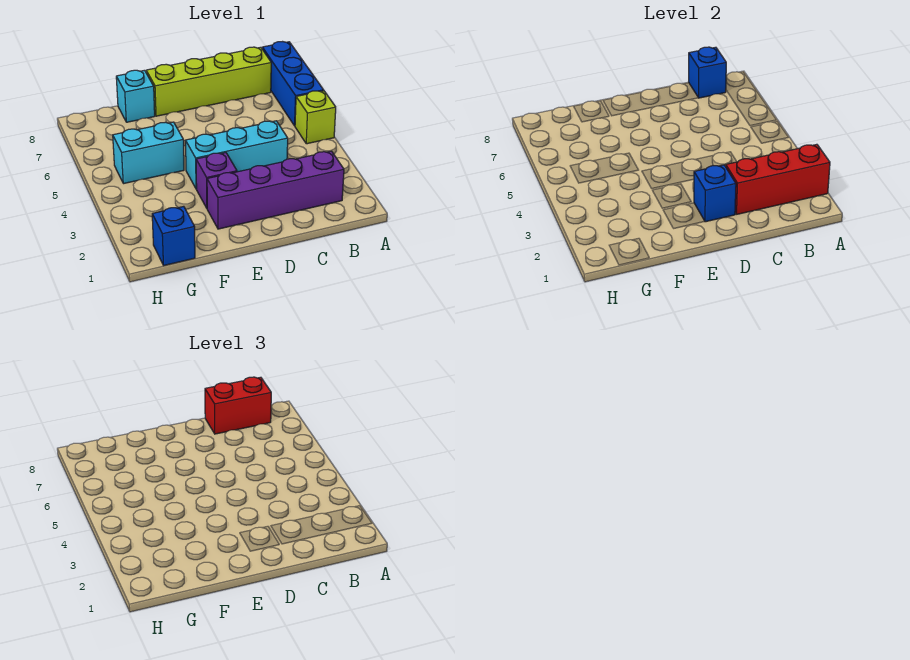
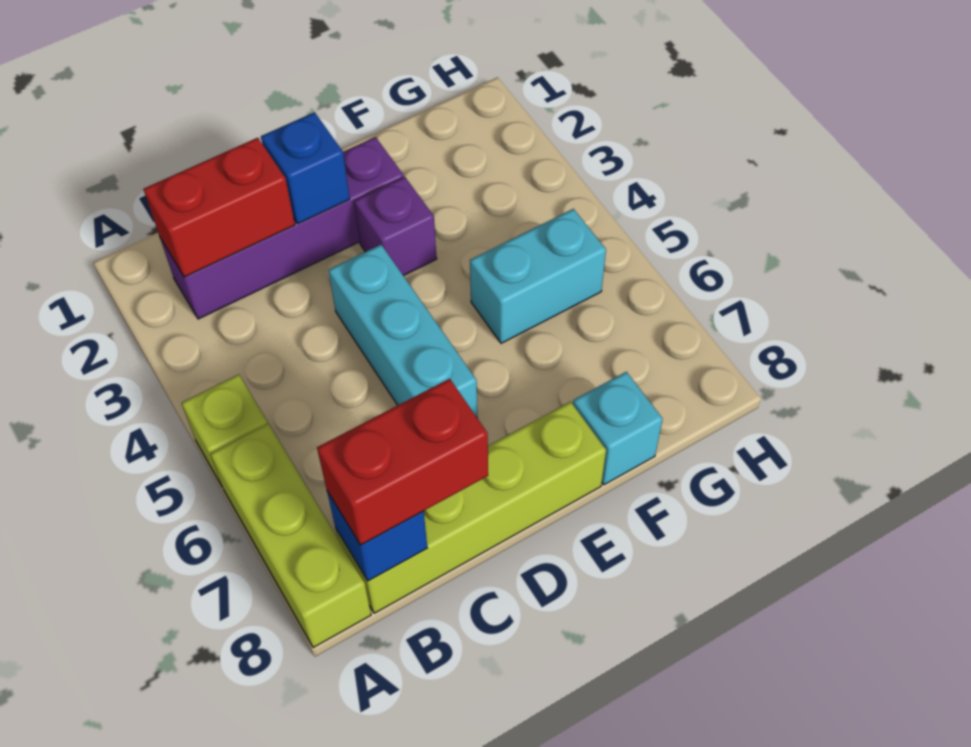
red 1x3 brick [726,144,830,214] -> red 1x2 brick [144,138,295,277]
blue 1x3 brick [262,42,324,126] -> lime 1x3 brick [210,424,371,648]
cyan 1x3 brick [185,121,288,189] -> cyan 1x3 brick turned to [328,245,477,417]
blue 1x1 brick [152,206,195,265] -> none

